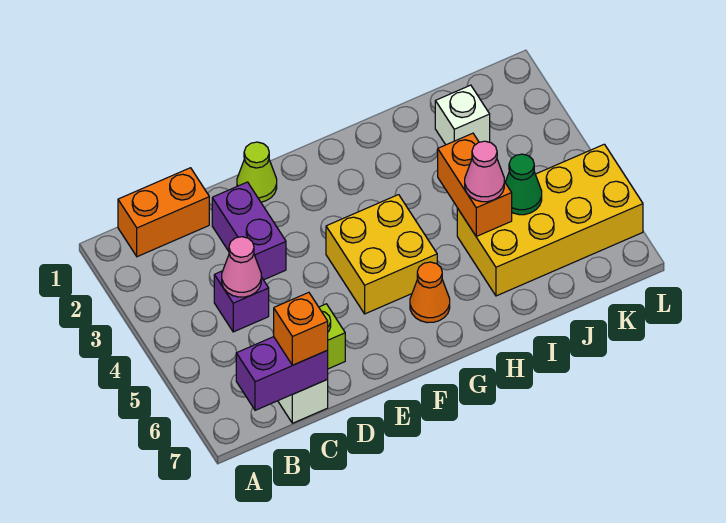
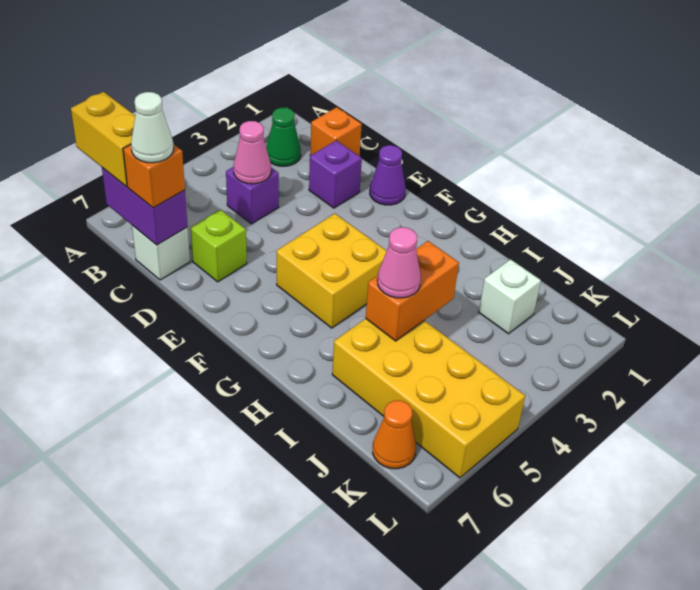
none -> yellow 1x2 brick [71,92,135,186]
orange 1x2 brick [118,168,209,257] -> orange 1x1 brick [310,107,362,156]
none -> white 1x1 cone [131,92,174,163]
purple 1x2 brick [212,182,286,280] -> purple 1x1 brick [309,141,362,208]
lime 1x1 cone [237,142,277,202] -> purple 1x1 cone [370,145,406,205]
orange 1x1 cone [410,262,450,323] -> orange 1x1 cone moved to [373,401,416,469]
green 1x1 cone [505,154,542,215] -> green 1x1 cone moved to [266,108,301,166]

